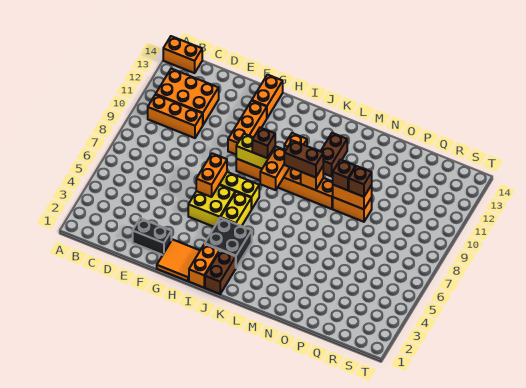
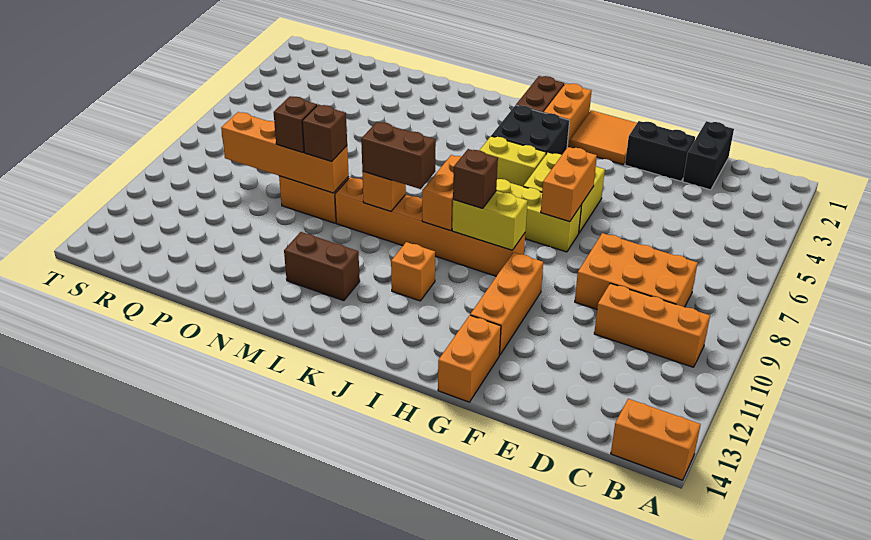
orange 2x3 brick [156,69,219,125] -> orange 2x3 brick moved to [575,233,698,309]
none -> black 1x2 brick [683,121,734,190]
yellow 1x2 brick [221,192,251,226] -> yellow 1x2 brick turned to [480,136,546,187]
brown 1x2 brick [321,133,347,176] -> brown 1x2 brick turned to [284,232,360,301]
orange 1x2 brick [333,185,372,209] -> orange 1x4 brick [221,112,349,193]

